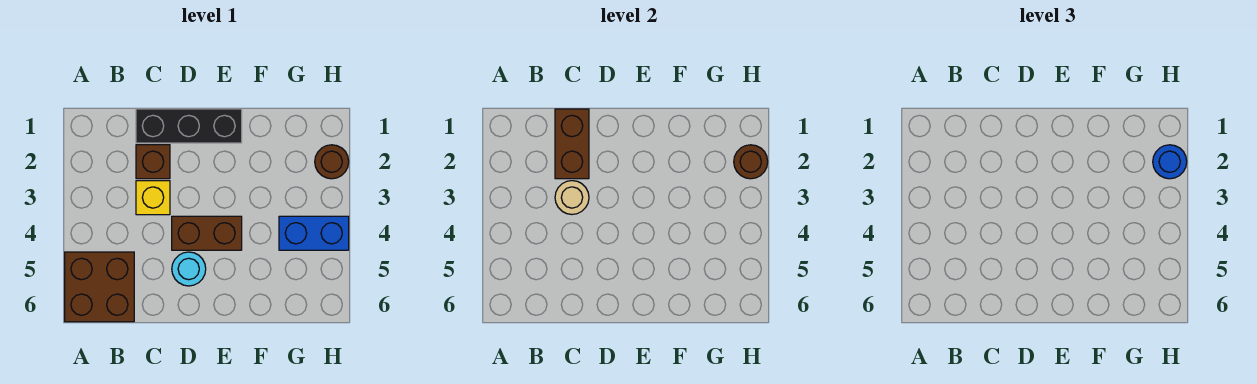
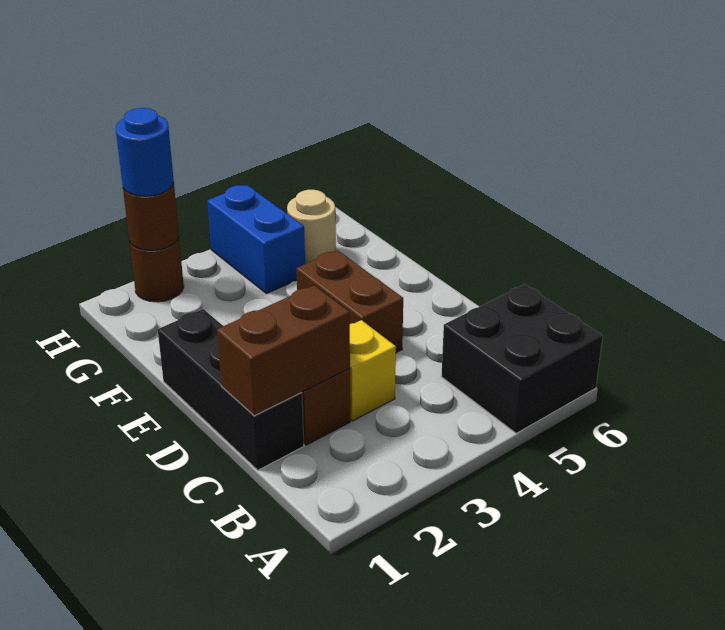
brown 2x2 brick [65,252,134,322] -> black 2x2 brick [441,284,603,433]
tan 1x1 round brick [555,181,589,214] -> tan 1x1 round brick moved to [287,190,336,264]
cyan 1x1 round brick [172,252,206,286] -> none

